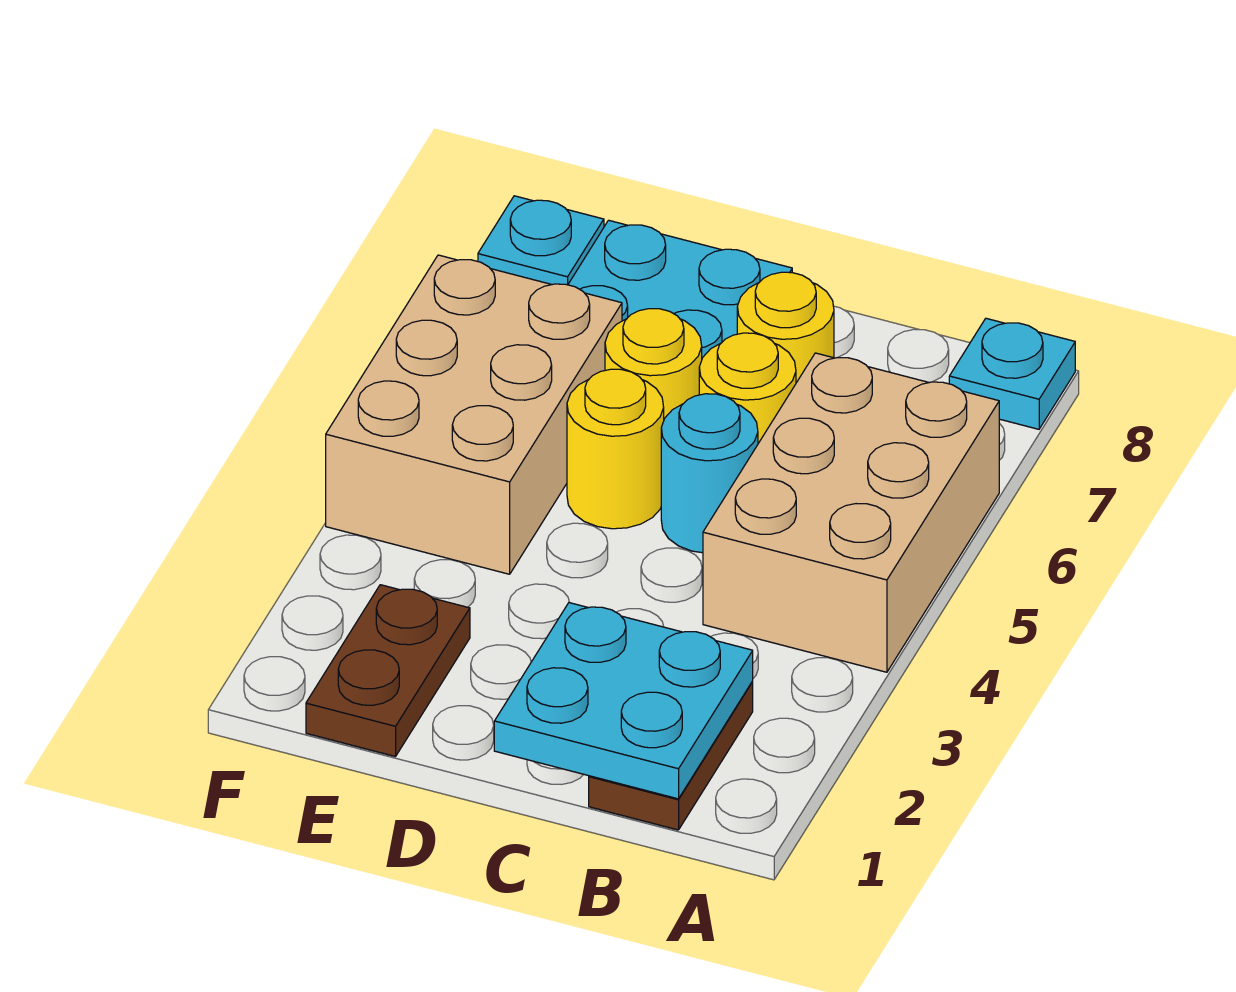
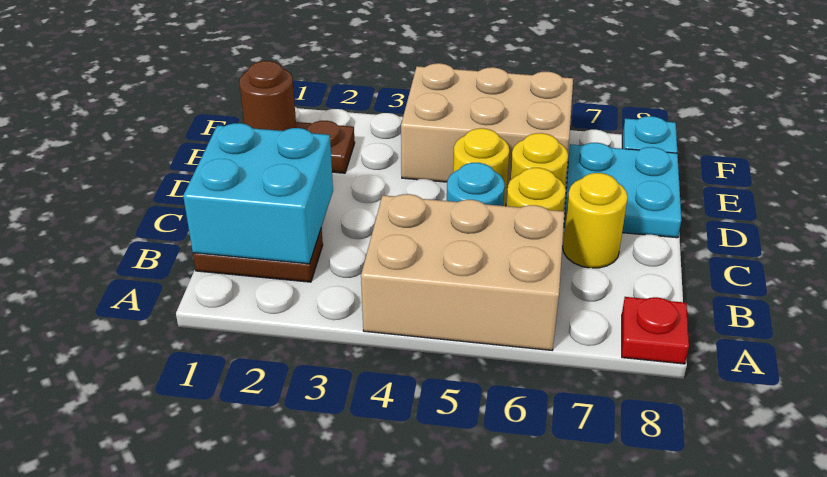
cyan 1x1 plate [949,318,1075,429] -> red 1x1 plate [622,297,689,364]
cyan 2x2 plate [494,603,753,799] -> cyan 2x2 brick [183,123,333,264]
none -> brown 1x1 round brick [239,61,296,131]

